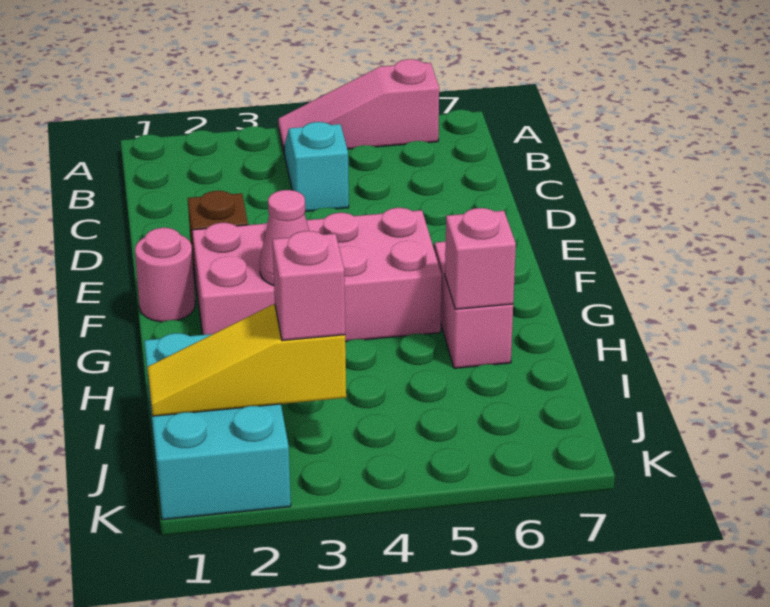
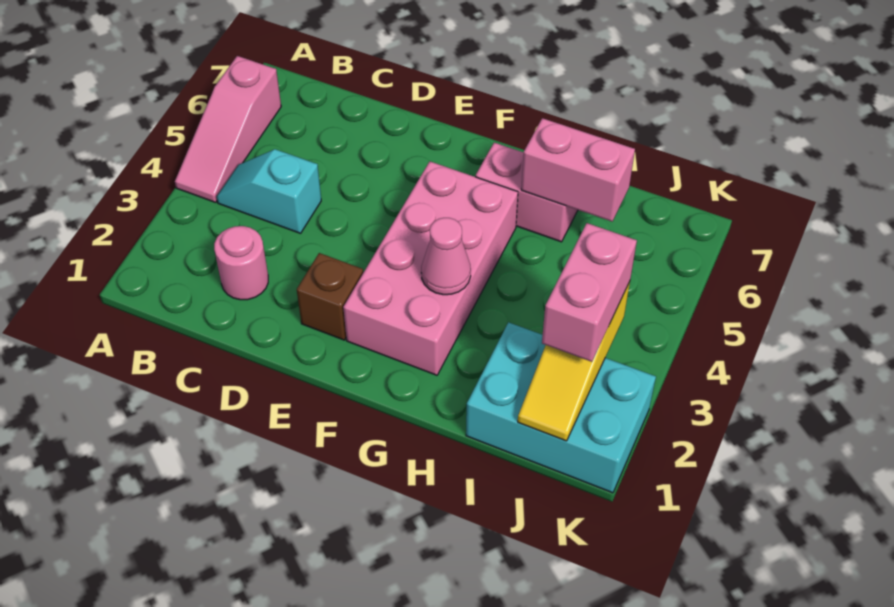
pink 1x1 round brick [135,228,195,322] -> pink 1x1 round brick moved to [214,226,268,300]
pink 1x1 brick [445,208,516,309] -> pink 1x2 brick [521,118,635,221]
pink 1x1 brick [272,231,345,341] -> pink 1x2 brick [542,223,637,362]

